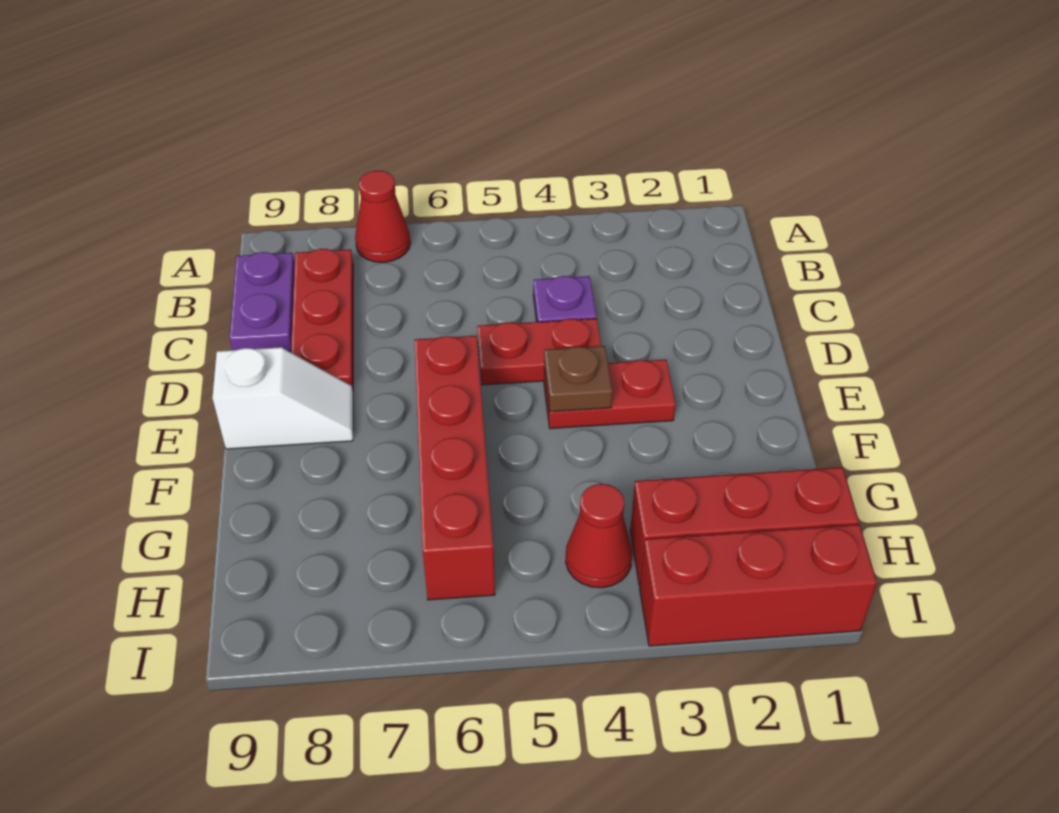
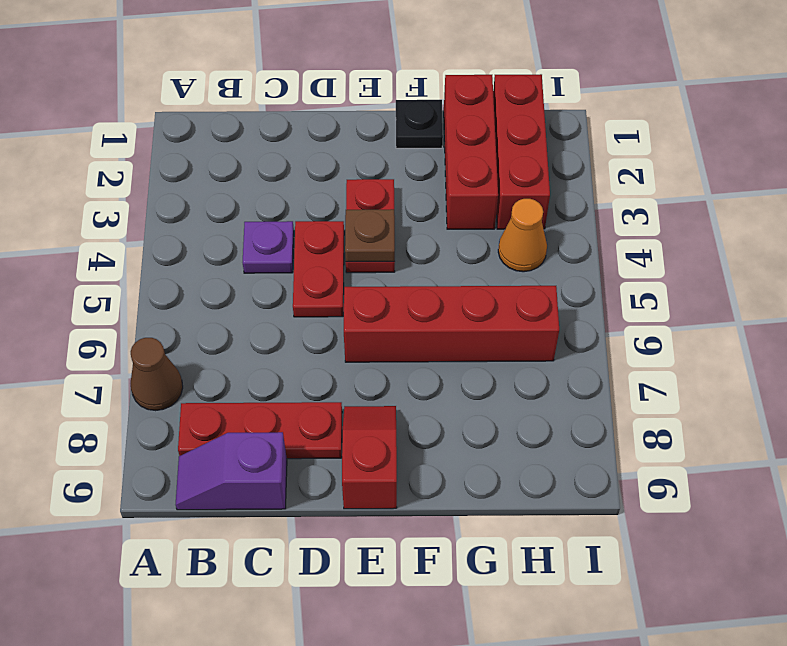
red 1x1 cone [355,171,410,262] -> brown 1x1 cone [131,338,183,411]
purple 1x2 plate [230,252,295,351] -> purple 1x2 slope [175,432,287,510]
white 1x2 slope [212,347,353,449] -> red 1x2 slope [342,406,397,509]
none -> black 1x1 plate [396,100,443,148]
red 1x1 cone [566,484,632,588] -> orange 1x1 cone [498,199,547,272]
red 1x3 brick [640,525,877,646] -> red 1x3 brick moved to [444,75,498,229]

